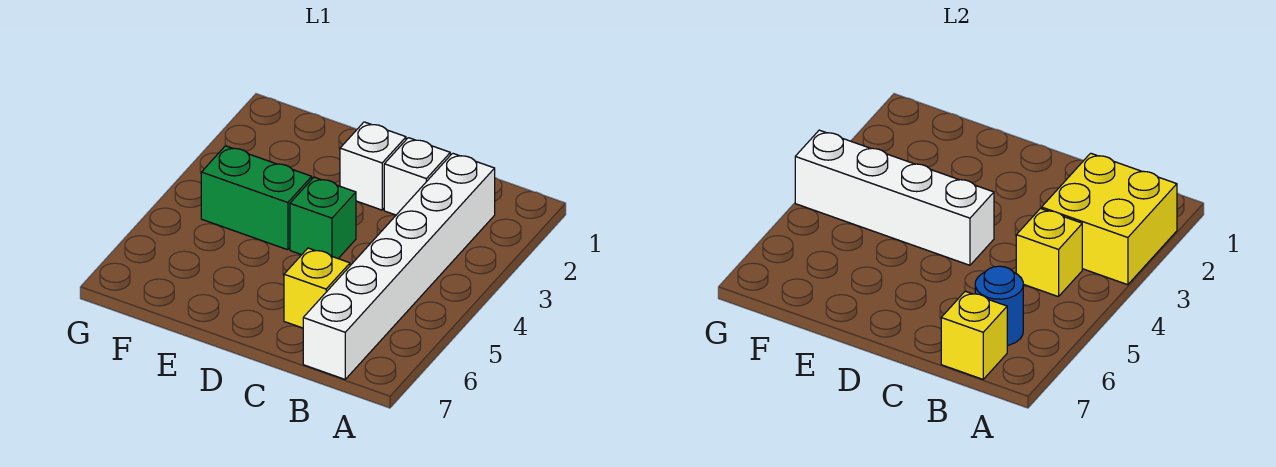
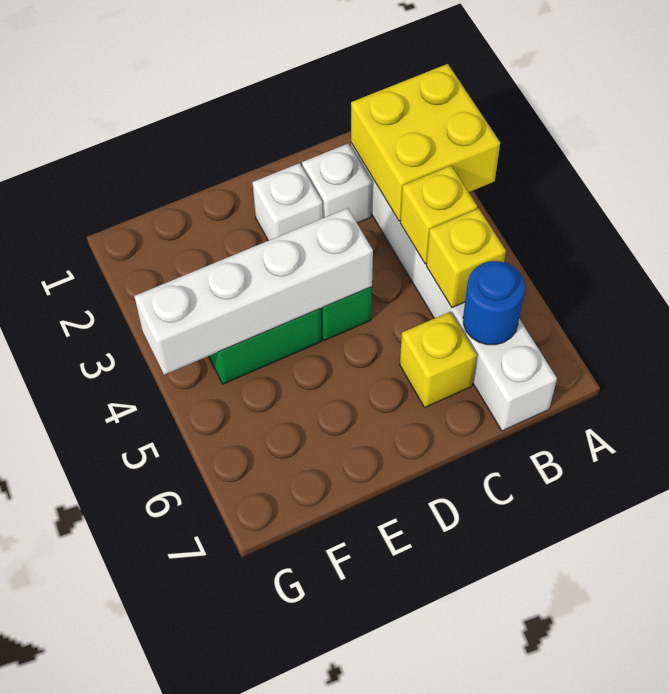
yellow 1x1 brick [941,291,1007,379] -> yellow 1x1 brick moved to [426,209,506,308]

